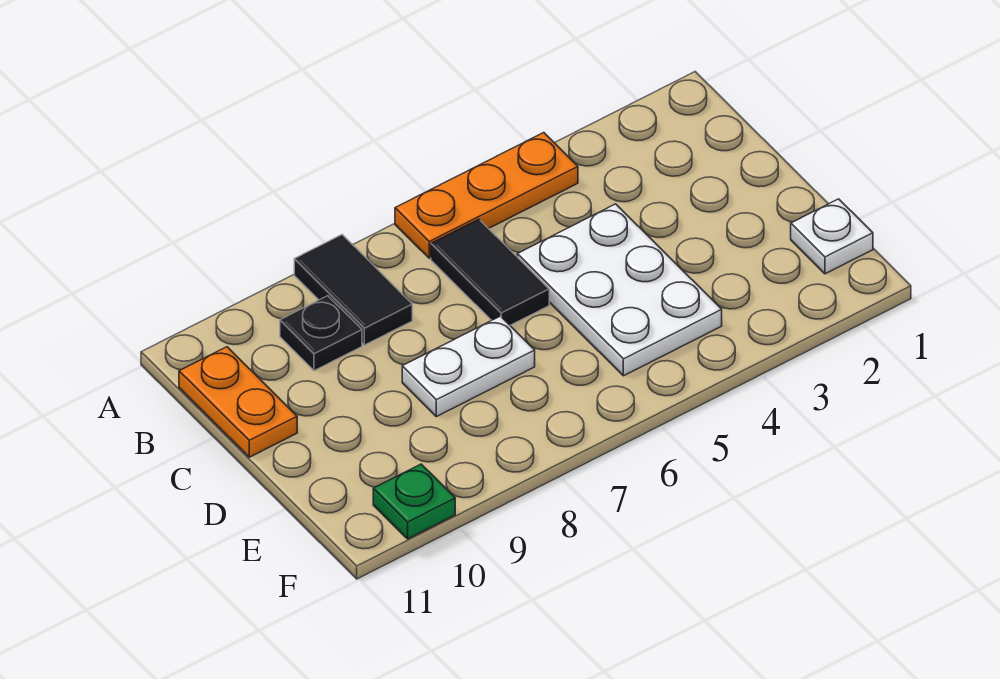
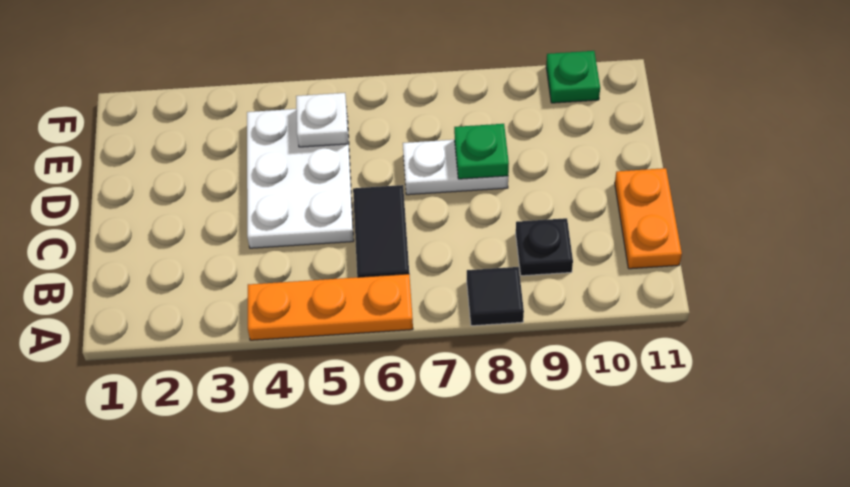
black 1x2 tile [294,235,412,345] -> black 1x1 tile [467,267,524,326]
none -> green 1x1 plate [454,124,509,179]
white 1x1 plate [791,199,873,274] -> white 1x1 plate moved to [296,93,348,147]

